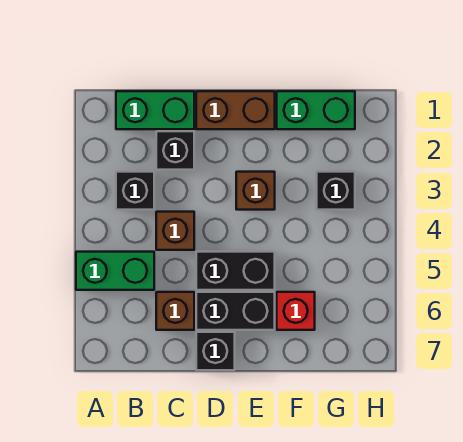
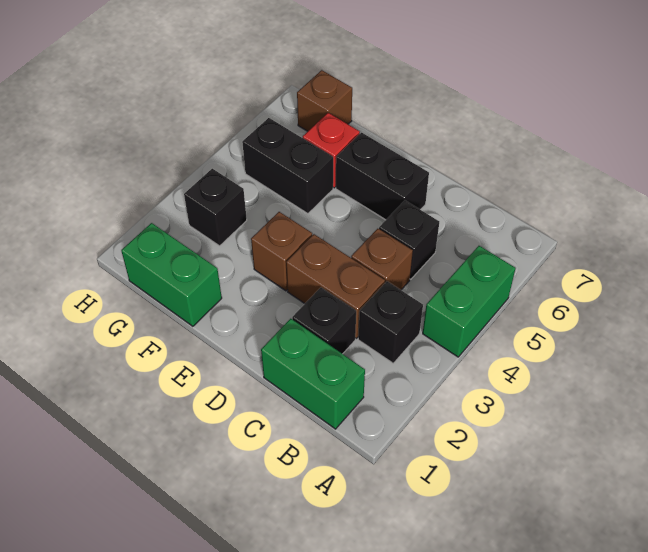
green 1x2 brick [76,252,154,290] -> green 1x2 brick turned to [423,246,516,357]
brown 1x1 brick [156,292,194,330] -> brown 1x1 brick moved to [297,70,352,131]
brown 1x2 brick [196,91,275,129] -> brown 1x2 brick moved to [286,234,385,338]
black 1x2 brick [196,252,275,290] -> black 1x2 brick moved to [242,118,333,214]
black 1x1 brick [196,332,235,370] -> black 1x1 brick moved to [379,201,439,279]

